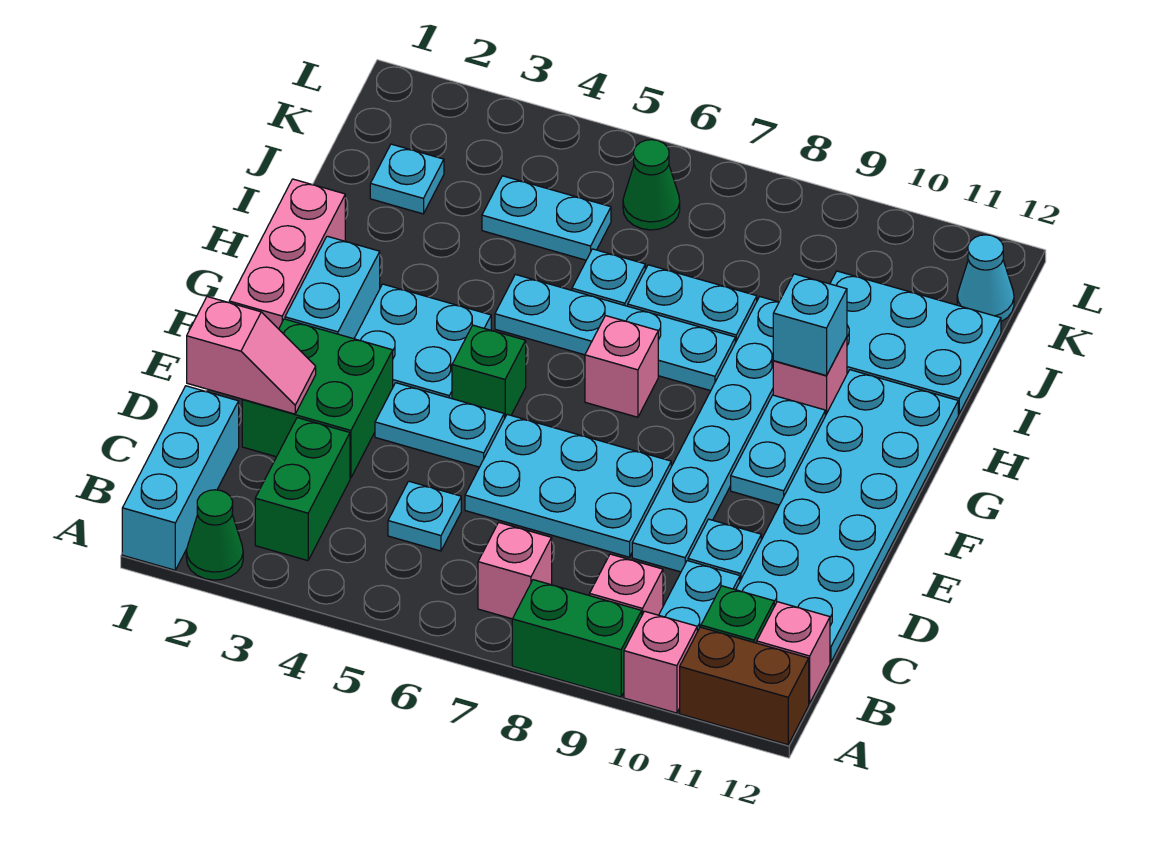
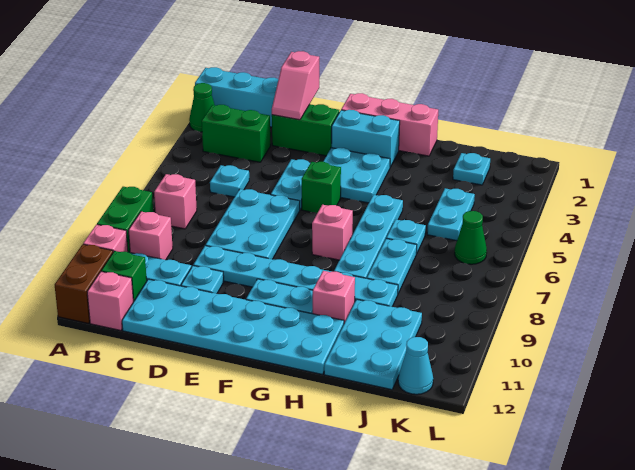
green 2x2 brick [242,319,393,478] -> green 1x2 brick [272,104,339,156]
cyan 1x1 brick [773,274,847,376] -> none

